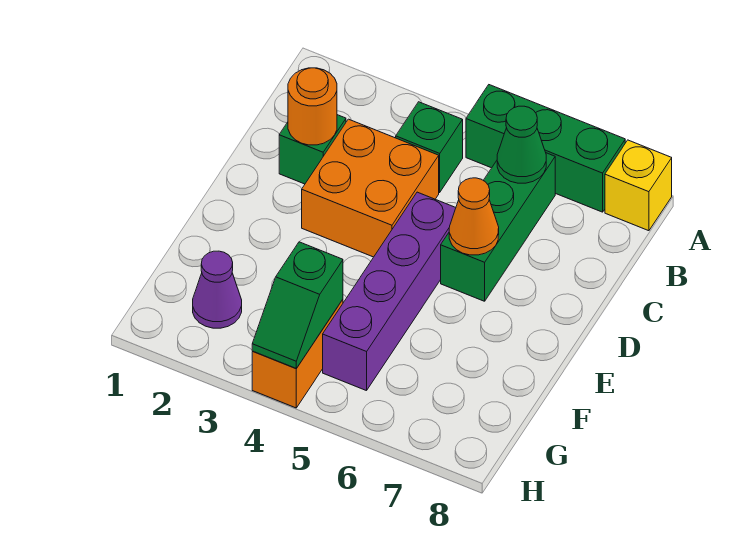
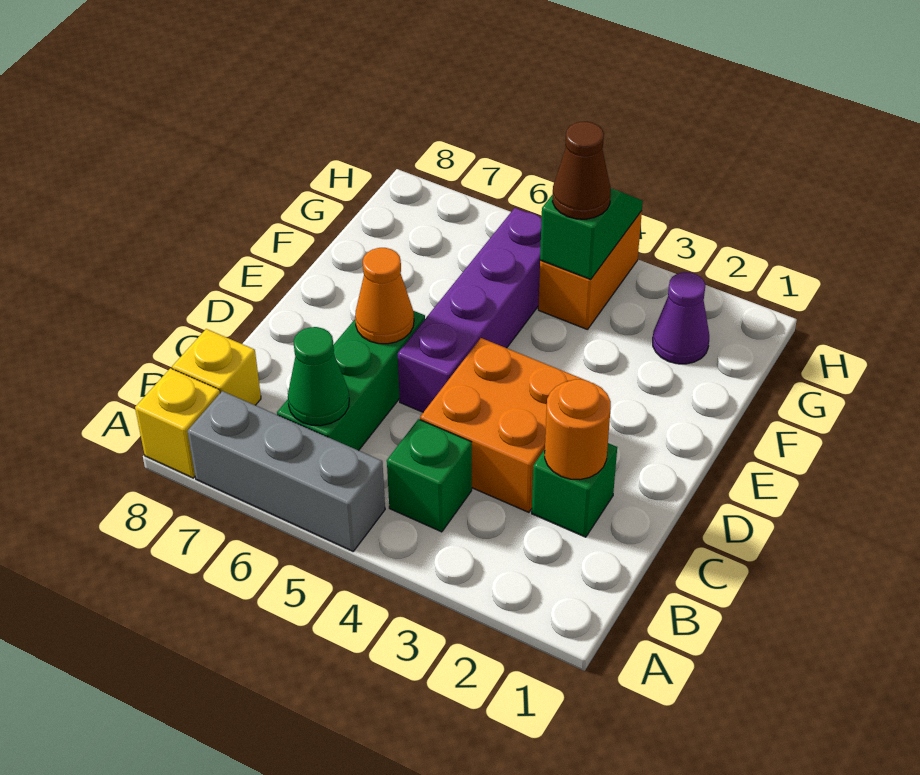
green 1x3 brick [466,85,625,212] -> grey 1x3 brick [187,391,385,551]
none -> yellow 1x1 brick [172,329,261,405]
none -> brown 1x1 cone [552,122,611,219]

